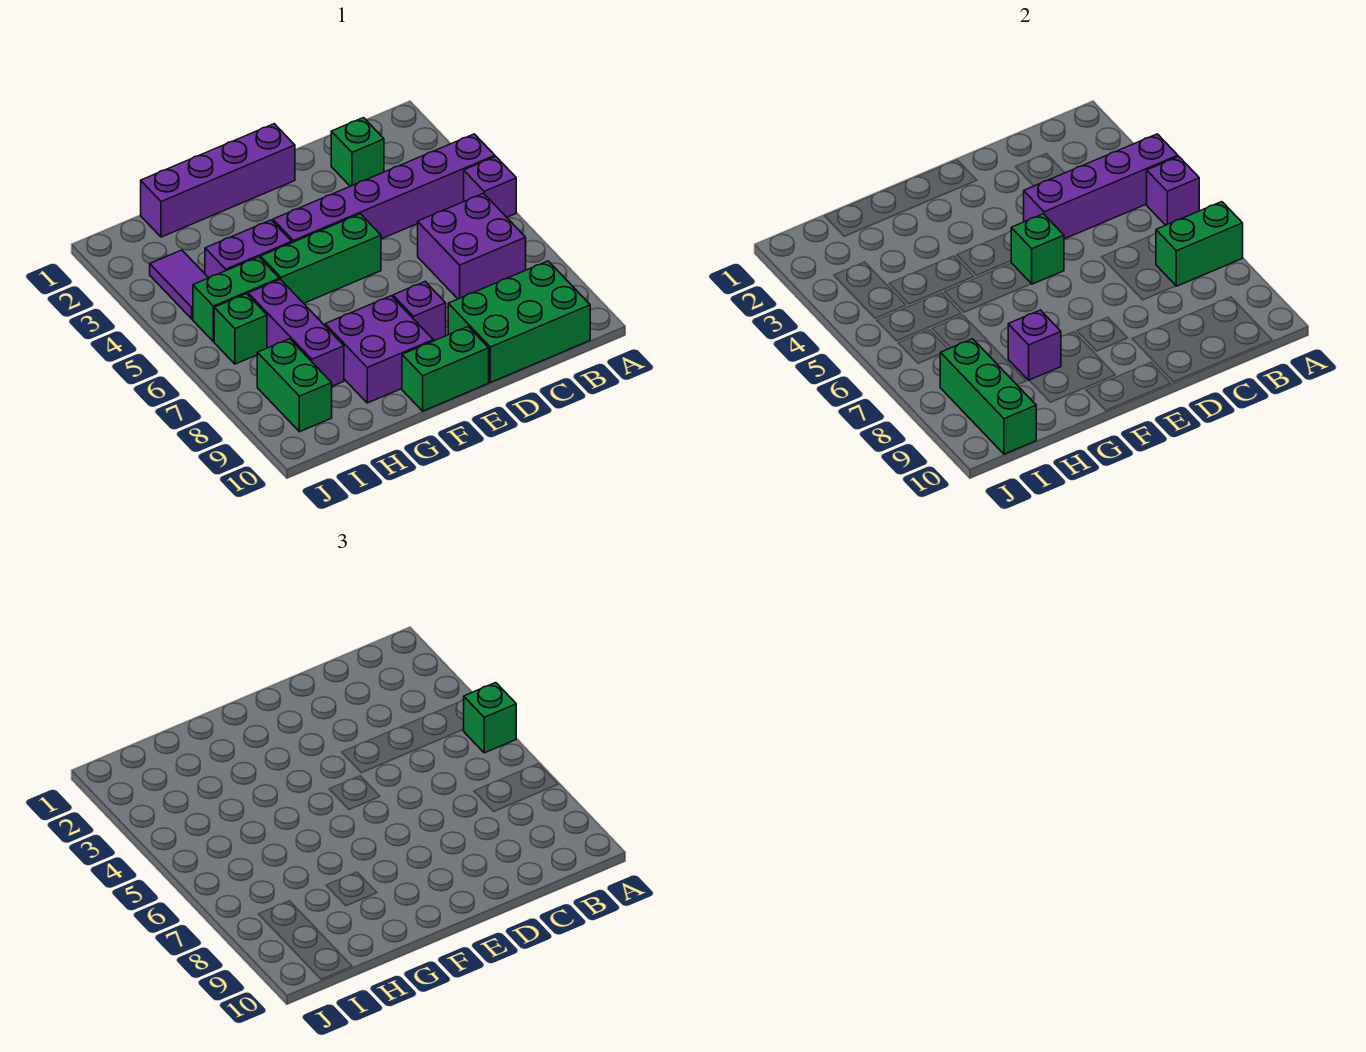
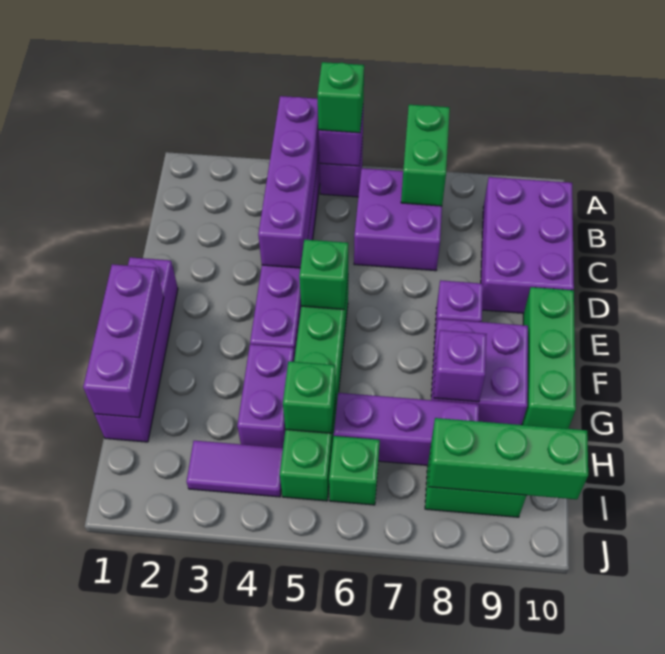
green 2x3 brick [448,261,590,383] -> purple 2x3 brick [481,177,574,313]
green 1x1 brick [331,118,384,186] -> green 1x1 brick moved to [283,361,336,433]
green 1x2 brick [402,327,489,411] -> green 1x3 brick [522,287,576,429]
none -> purple 1x3 brick [83,264,164,417]

